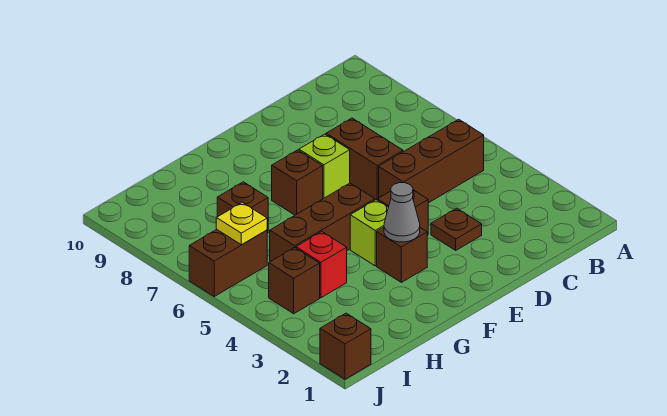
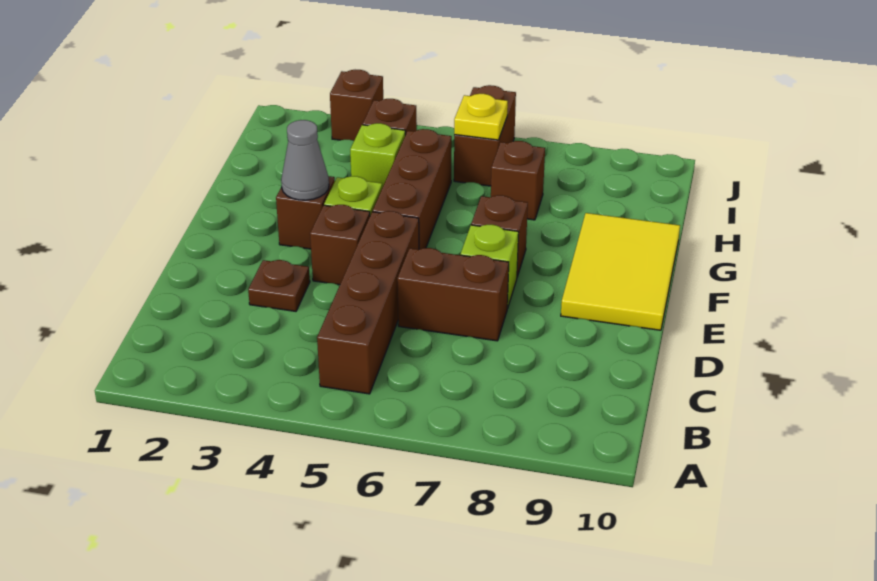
brown 1x3 brick [379,119,484,203] -> brown 1x4 brick [317,211,419,394]
none -> yellow 2x3 tile [561,213,680,330]
red 1x1 brick [296,232,347,298] -> lime 1x1 brick [350,123,405,188]
brown 1x1 brick [320,313,371,379] -> brown 1x1 brick moved to [330,70,383,141]

